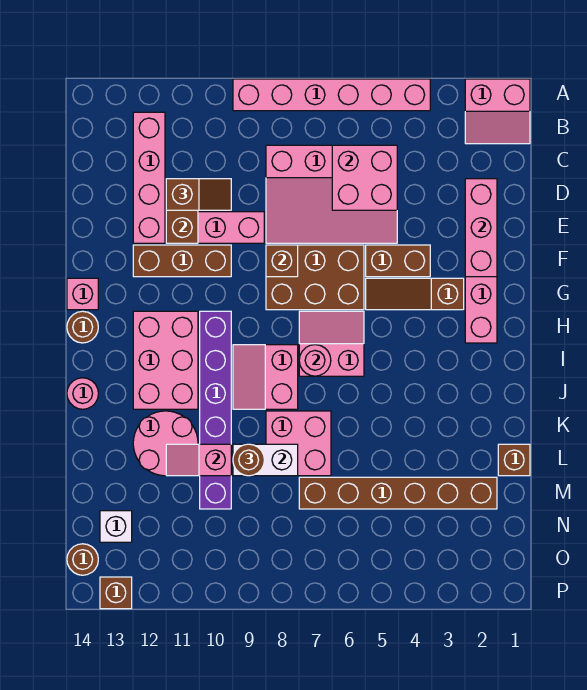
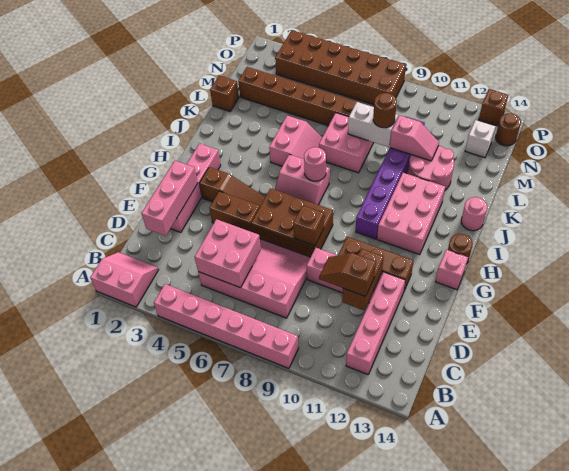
pink 2x2 slope [233,345,298,409] -> pink 2x2 slope moved to [269,116,322,166]
none -> brown 2x6 brick [275,30,406,105]

